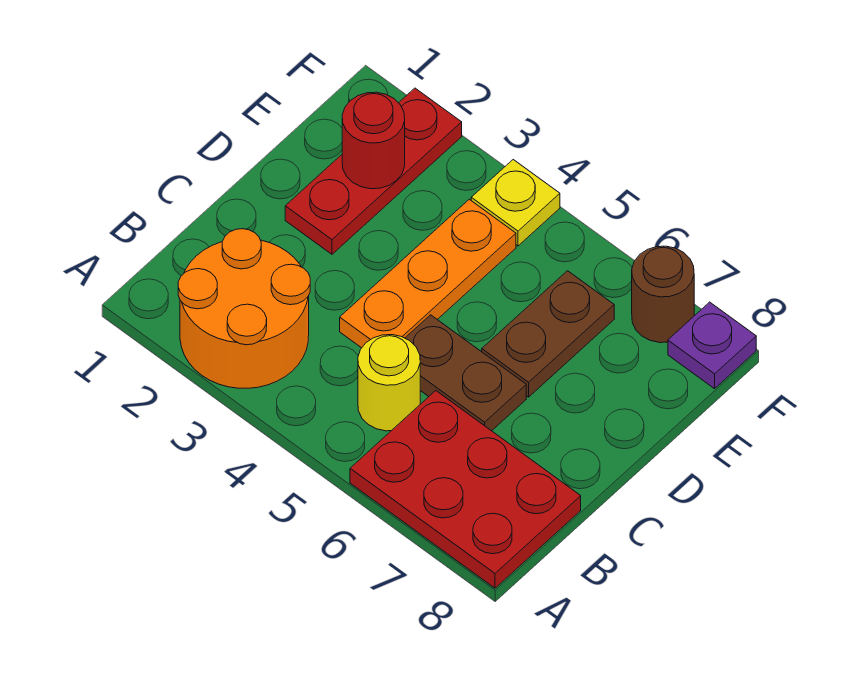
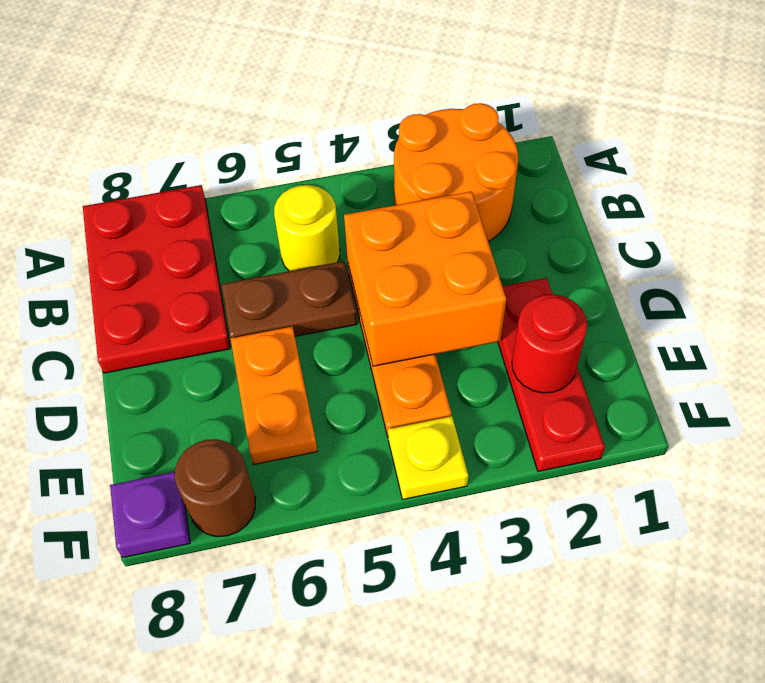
red 2x3 plate [350,391,581,588] -> red 2x3 plate turned to [83,185,230,373]
none -> orange 2x2 brick [344,191,506,366]
brown 1x2 plate [482,271,614,397] -> orange 1x2 plate [231,327,317,465]

